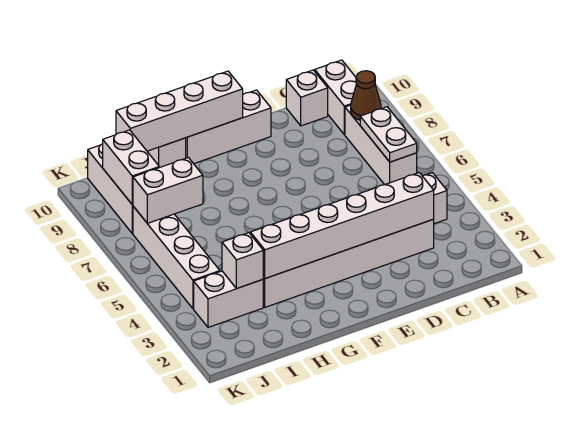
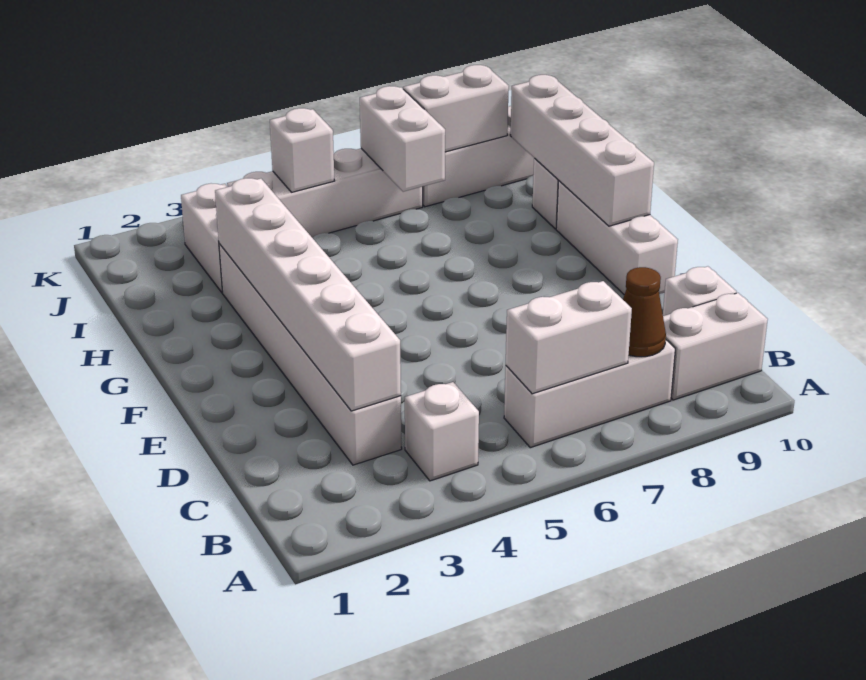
white 1x2 plate [360,107,417,162] -> white 1x2 brick [506,281,632,394]
white 1x1 brick [222,233,263,288] -> white 1x1 brick moved to [270,108,335,192]

